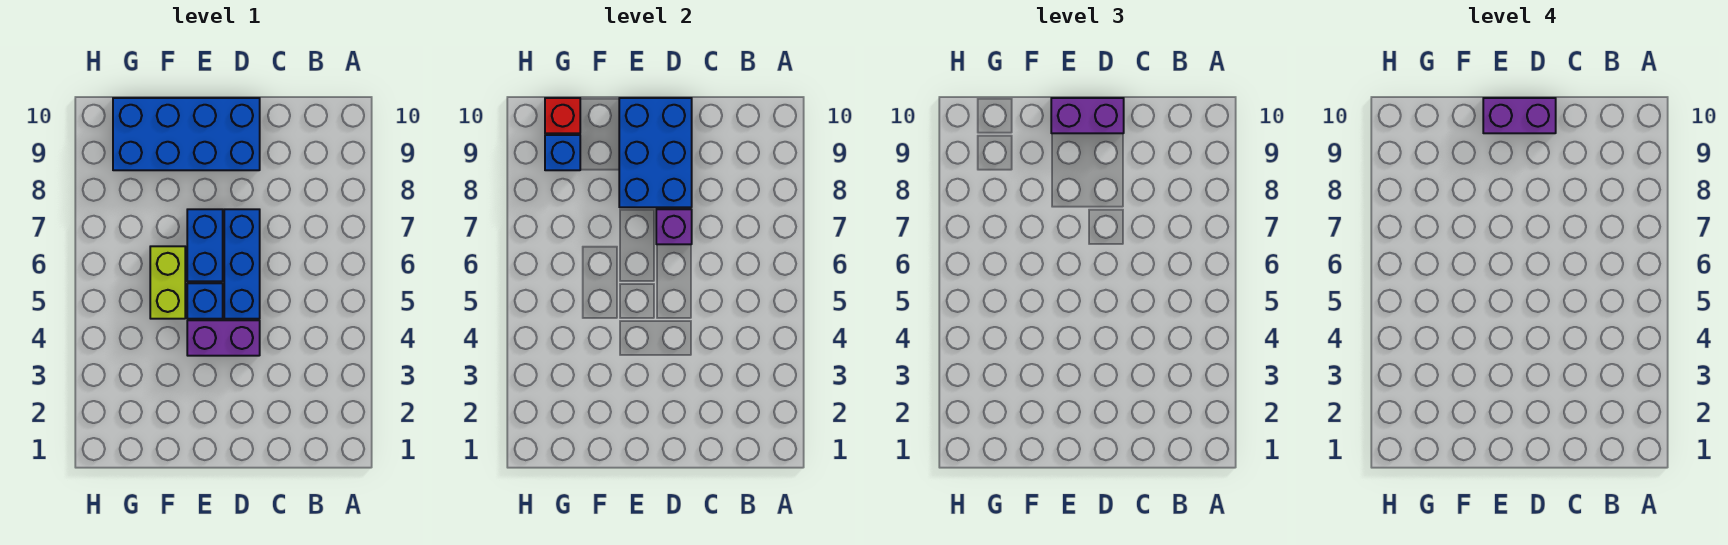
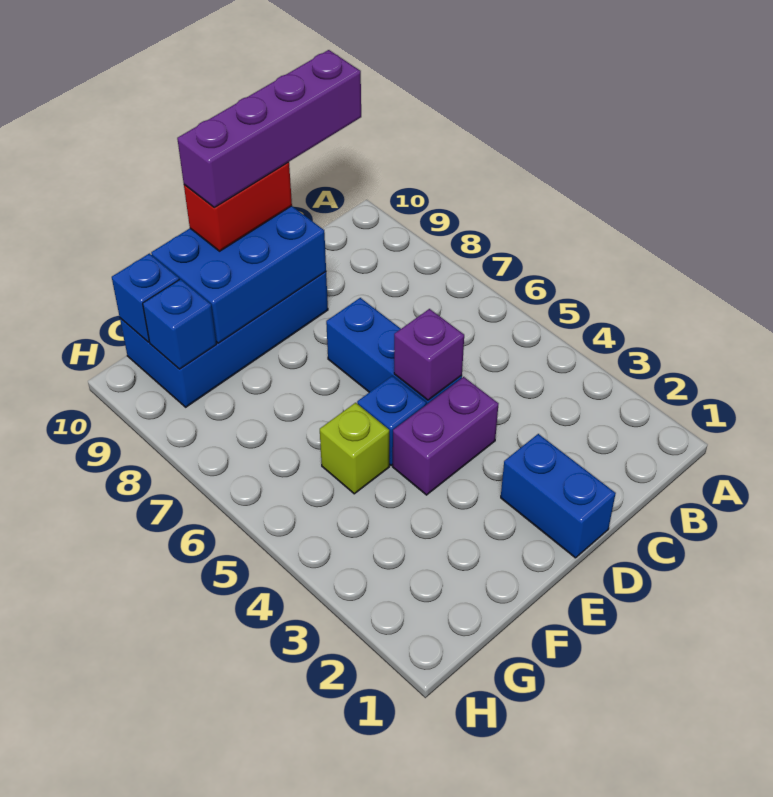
purple 1x1 brick [656,209,692,244] -> purple 1x1 brick moved to [394,309,464,400]
blue 2x3 brick [619,98,692,207] -> blue 2x3 brick turned to [151,206,326,343]
purple 1x2 brick [1051,98,1124,133] -> red 1x2 brick [184,162,292,251]
purple 1x2 brick [1483,98,1556,133] -> purple 1x4 brick [177,50,361,207]
blue 1x2 brick [187,209,223,281] -> blue 1x2 brick moved to [501,434,616,558]
lime 1x2 brick [150,246,185,319] -> lime 1x1 brick [320,403,389,494]
red 1x1 brick [545,98,580,133] -> blue 1x1 brick [112,253,179,342]

